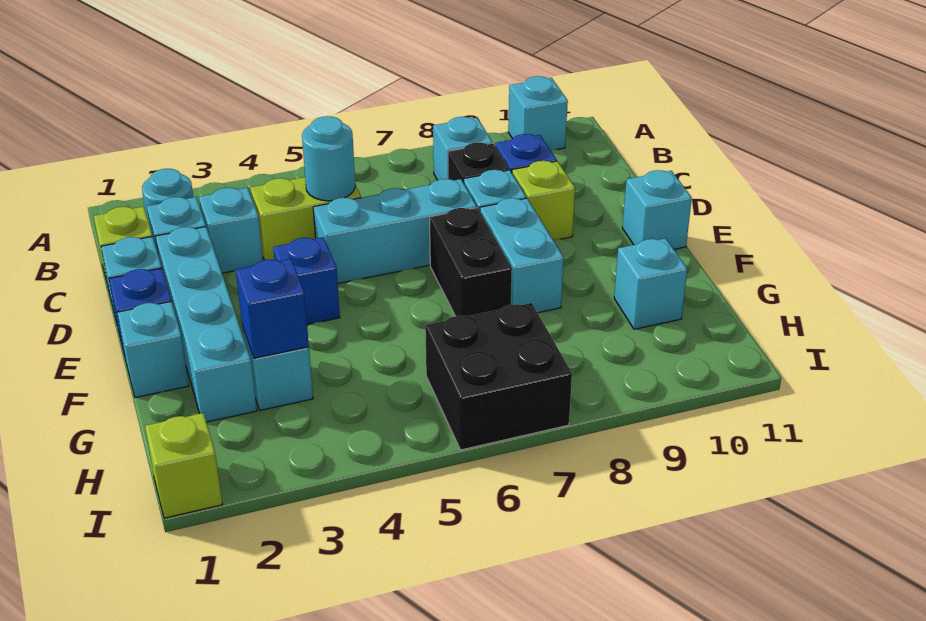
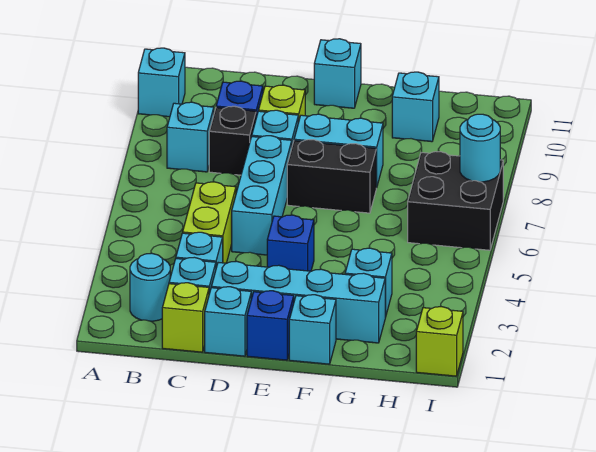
cyan 1x1 round brick [302,116,355,201] -> cyan 1x1 round brick moved to [460,114,500,182]
blue 1x1 brick [236,259,309,358] -> none

